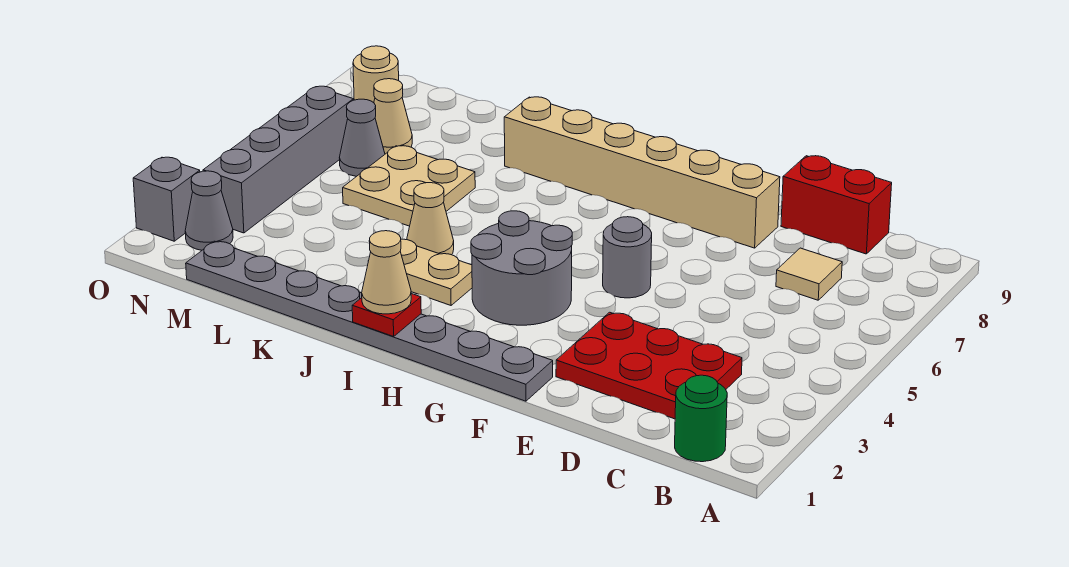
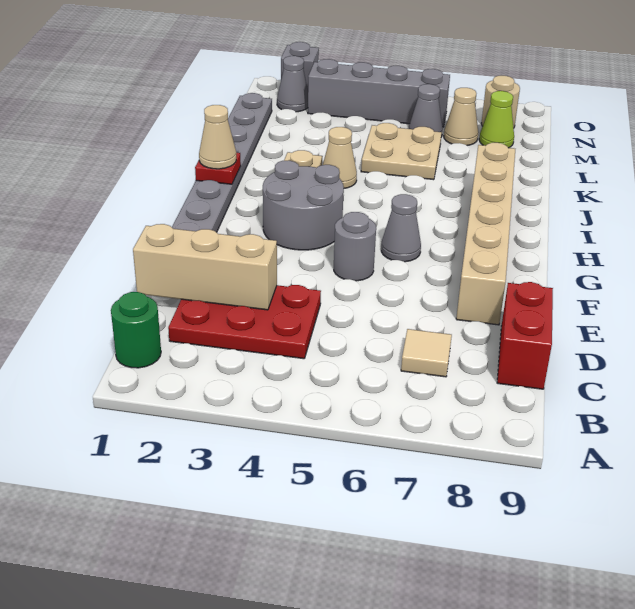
red 2x3 plate [556,312,742,419] -> red 2x3 plate turned to [168,285,321,359]
none -> tan 1x3 brick [133,224,277,310]
none -> grey 1x1 cone [381,194,421,262]
none -> lime 1x1 cone [479,91,514,148]

